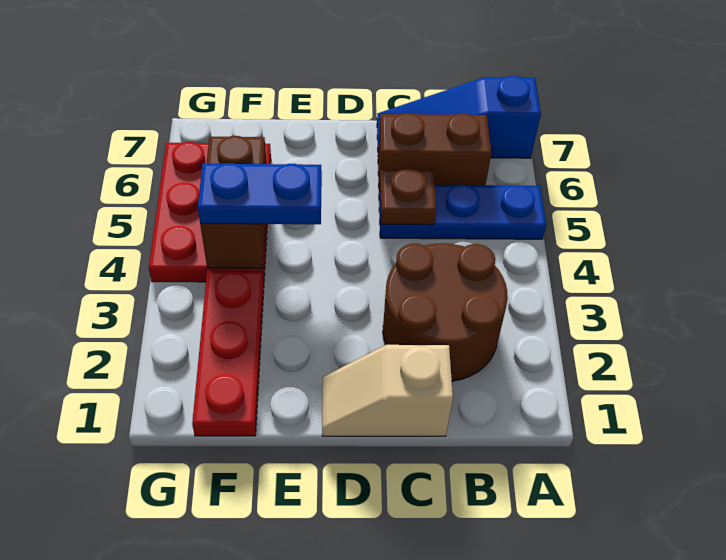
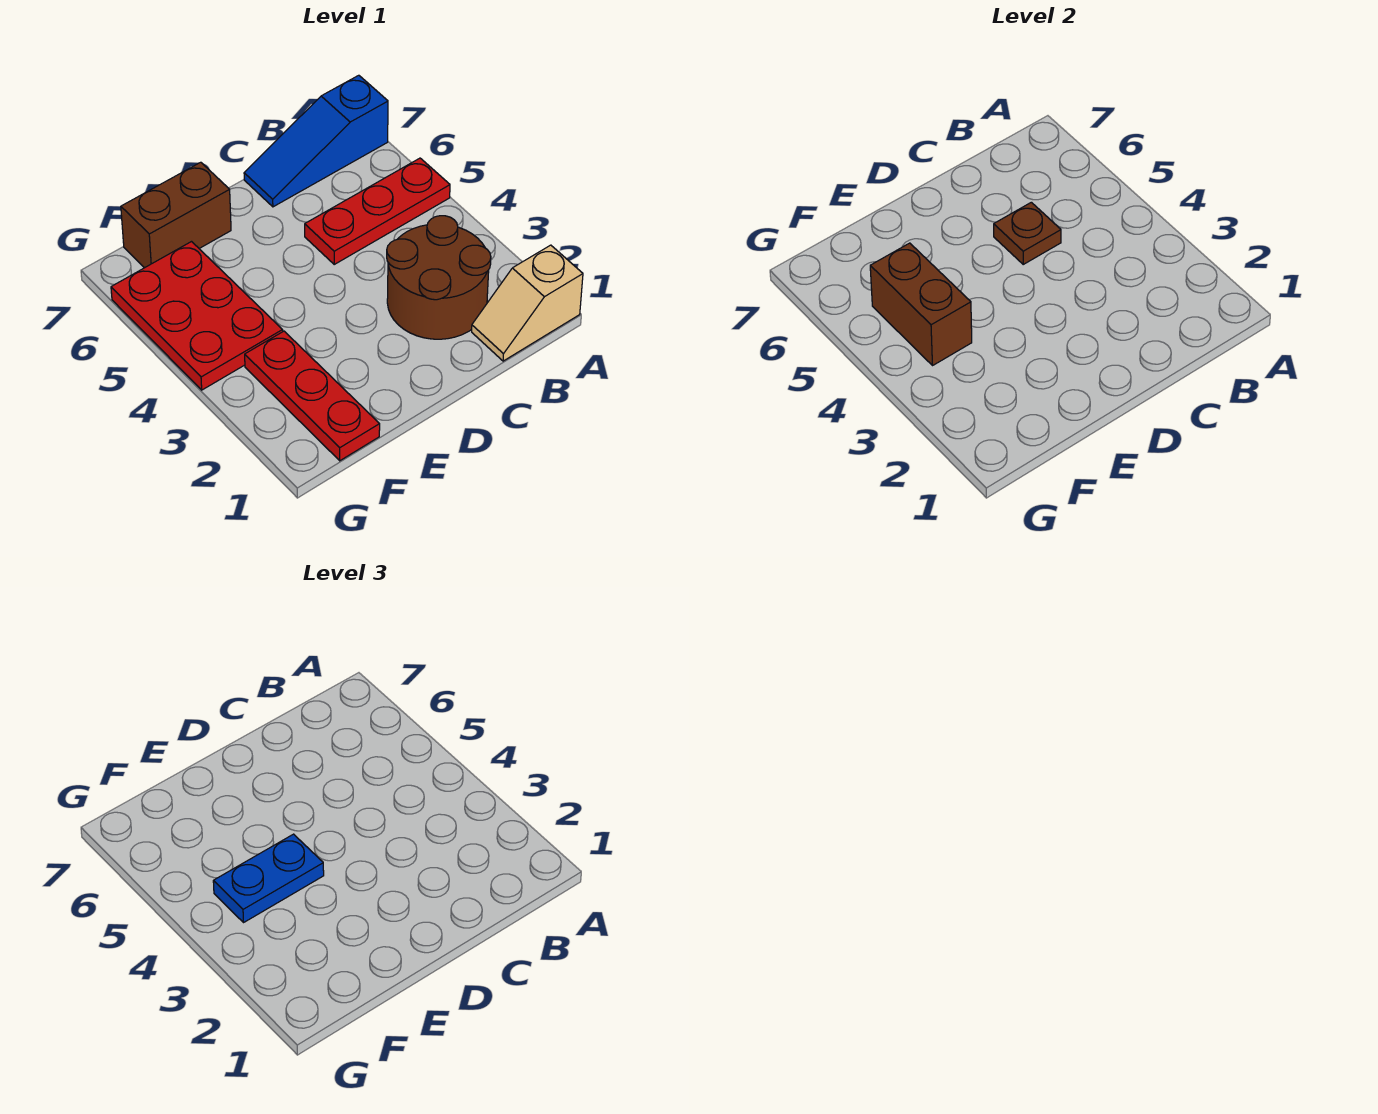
blue 1x3 plate [379,185,546,239] -> red 1x3 plate [305,158,450,264]
brown 1x2 brick [378,113,491,191] -> brown 1x2 brick moved to [121,162,231,268]
tan 1x2 slope [322,345,453,436] -> tan 1x2 slope moved to [472,245,583,361]

